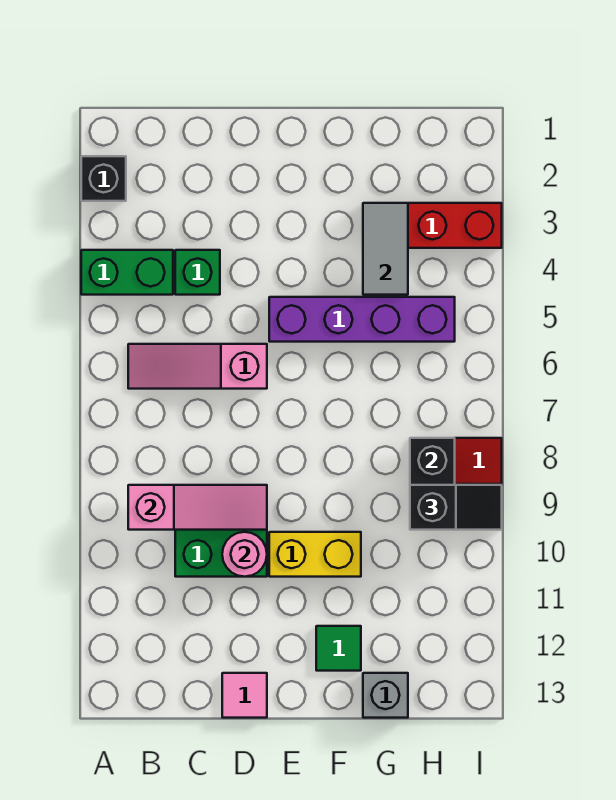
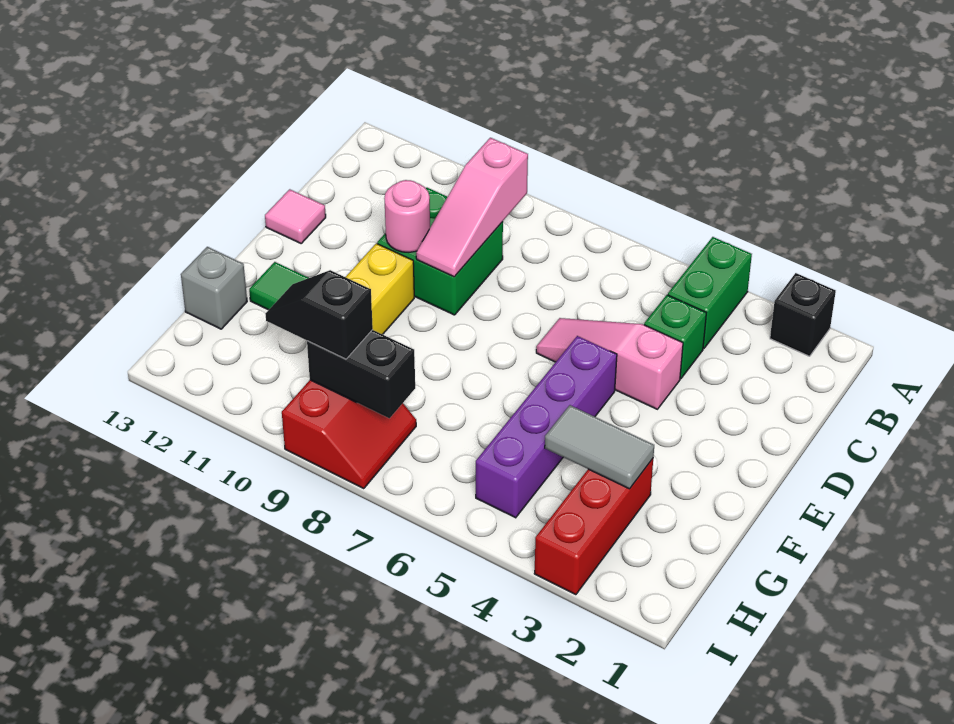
pink 1x3 slope [128,344,267,389] -> pink 1x3 slope turned to [536,318,683,409]
black 1x2 slope [410,485,502,530] -> black 1x2 slope turned to [265,270,373,359]

